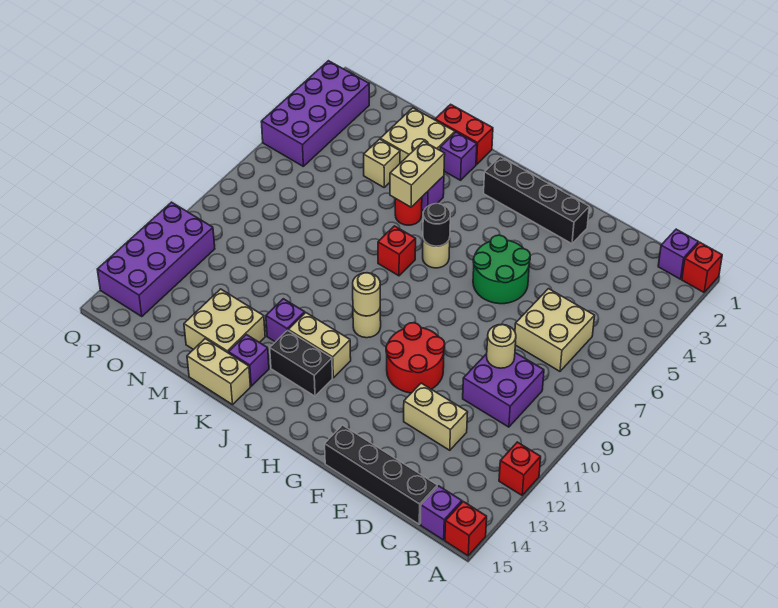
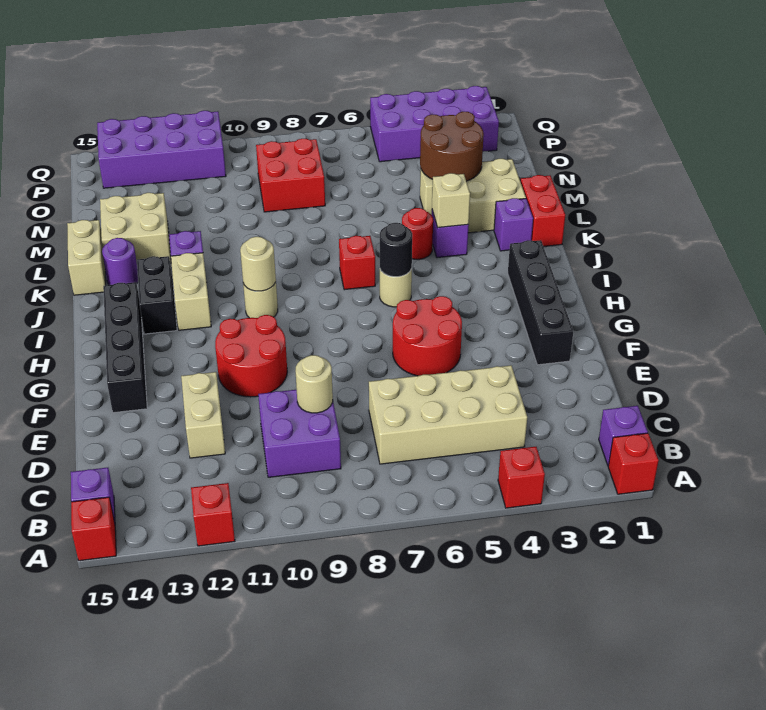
none -> red 1x1 brick [498,447,545,508]
tan 2x2 brick [515,289,595,371] -> tan 2x4 brick [369,365,527,464]
black 1x4 brick [325,425,437,524] -> black 1x4 brick moved to [103,282,147,413]
green 2x2 round brick [473,235,530,304] -> red 2x2 round brick [393,296,462,376]
tan 1x2 brick [390,141,445,207] -> tan 1x1 brick [432,173,470,227]
purple 1x1 brick [228,335,269,386] -> purple 1x1 round brick [102,238,138,285]
none -> brown 2x2 round brick [420,112,484,181]
none -> red 2x2 brick [256,139,325,212]

